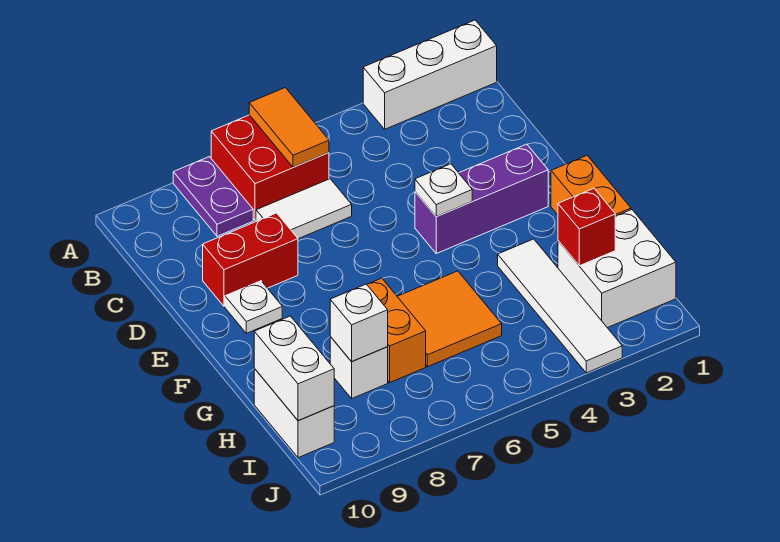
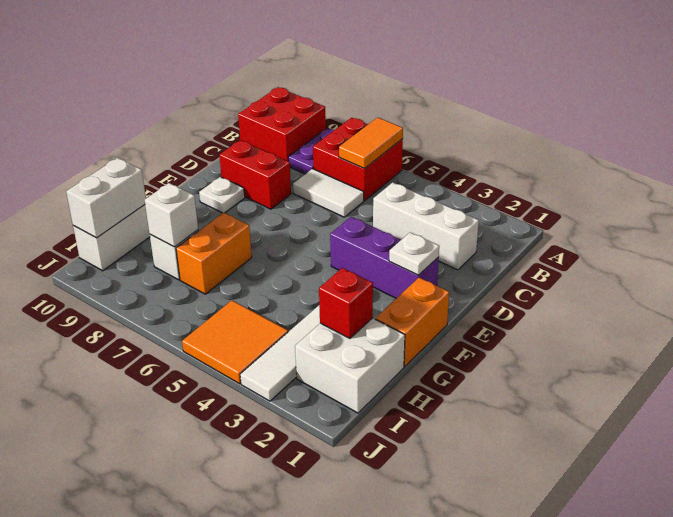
white 1x3 brick [363,20,497,129] -> white 1x3 brick moved to [373,182,479,270]
none -> red 2x2 brick [238,87,326,161]
white 1x1 plate [415,164,472,217] -> white 1x1 plate moved to [389,232,439,275]
orange 2x2 tile [397,271,502,367] -> orange 2x2 tile moved to [182,301,288,384]

